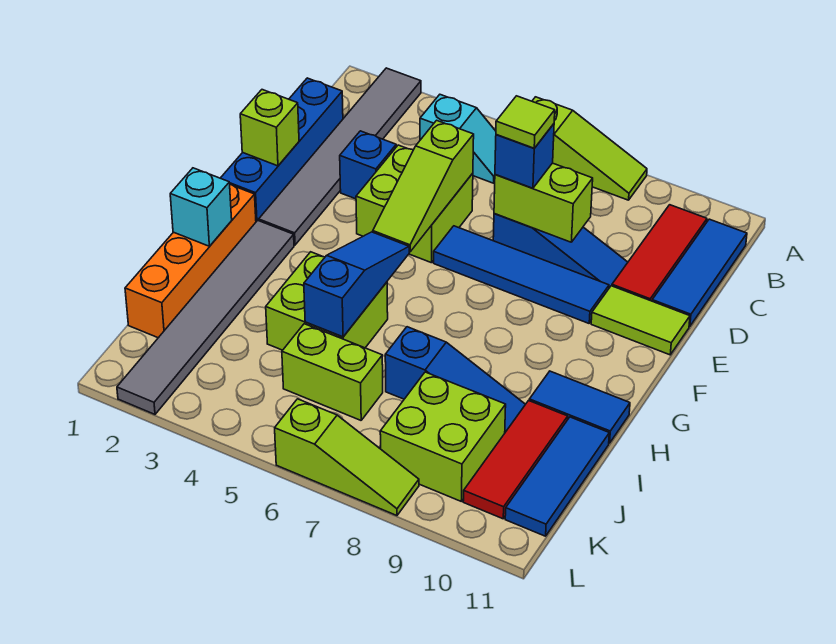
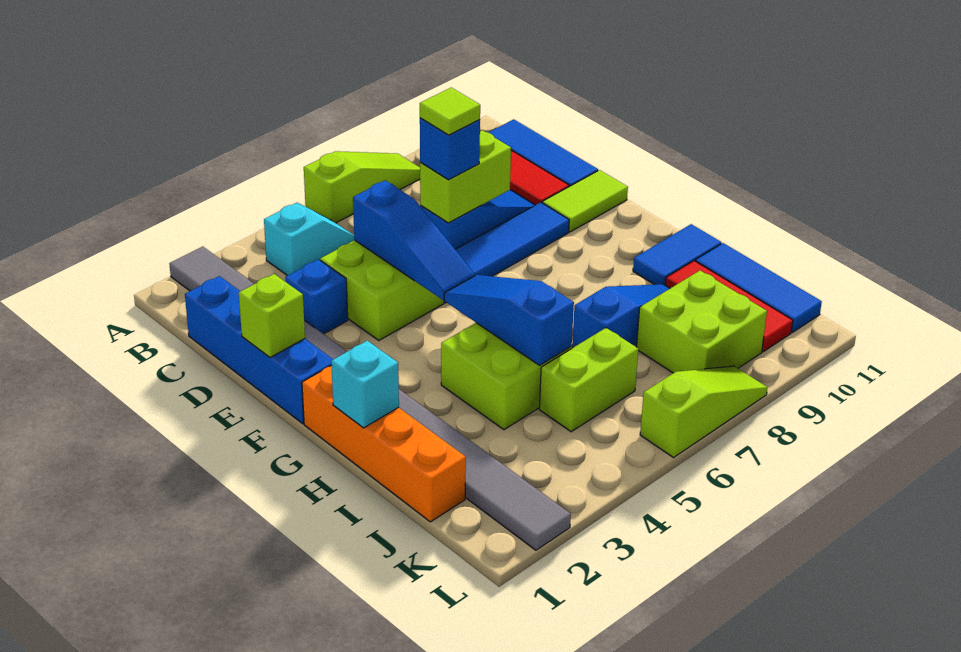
lime 1x3 slope [373,120,474,252] -> blue 1x3 slope [353,180,475,300]

